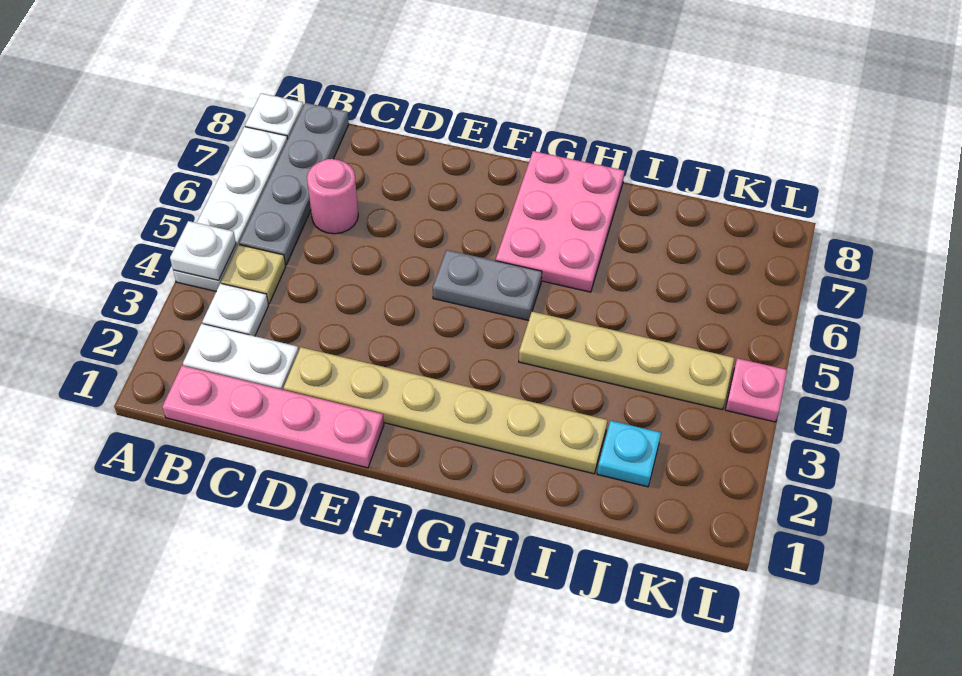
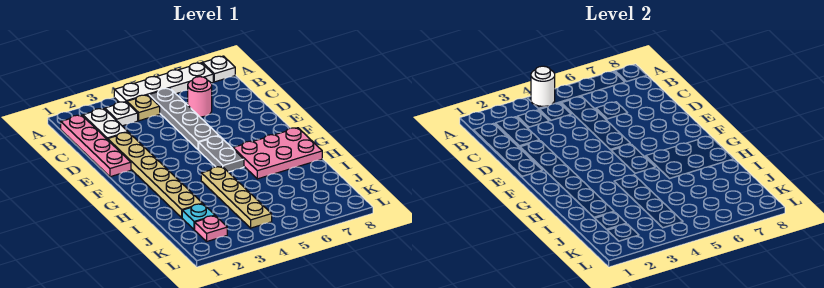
white 1x1 plate [170,221,236,280] -> white 1x1 round brick [531,66,555,106]
grey 1x4 plate [239,103,349,265] -> grey 1x4 plate turned to [149,88,219,150]
pink 1x1 plate [725,358,787,422] -> pink 1x1 plate moved to [195,216,227,241]

